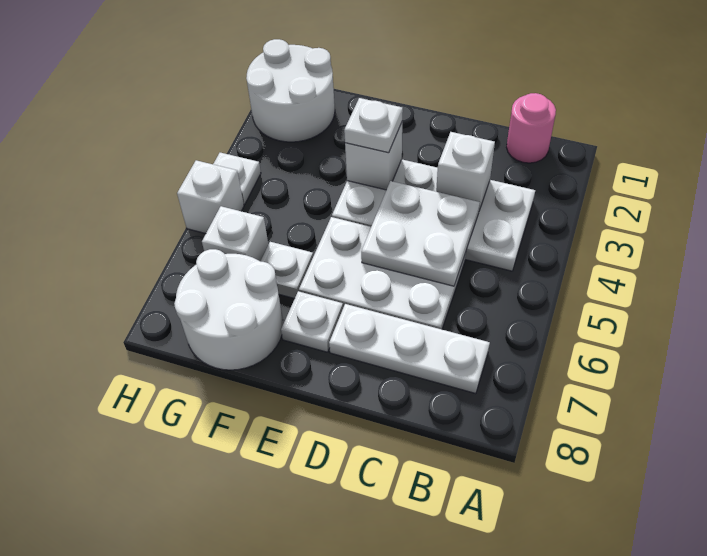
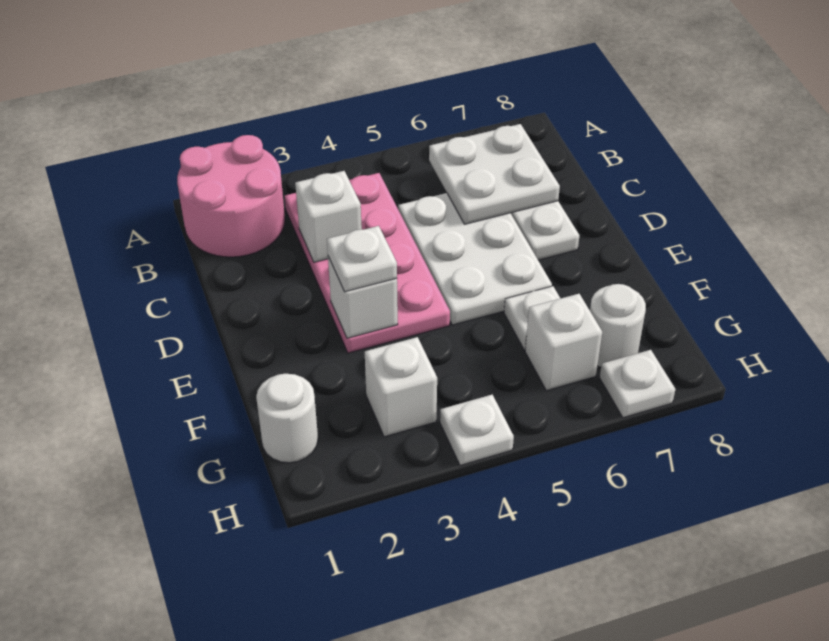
pink 1x1 round brick [507,93,556,163] -> pink 2x2 round brick [177,135,285,257]
white 2x4 plate [332,160,535,271] -> pink 2x4 plate [285,173,450,353]
white 2x2 plate [361,181,480,286] -> white 2x2 plate moved to [429,124,560,224]
white 1x1 plate [281,291,343,352] -> white 1x1 plate moved to [600,350,675,418]
white 2x2 round brick [174,249,283,370] -> white 1x1 round brick [590,284,646,367]
white 2x2 round brick [246,39,335,142] -> white 1x1 round brick [256,374,318,463]
white 1x1 brick [177,160,244,234] -> white 1x1 brick moved to [365,337,437,437]

